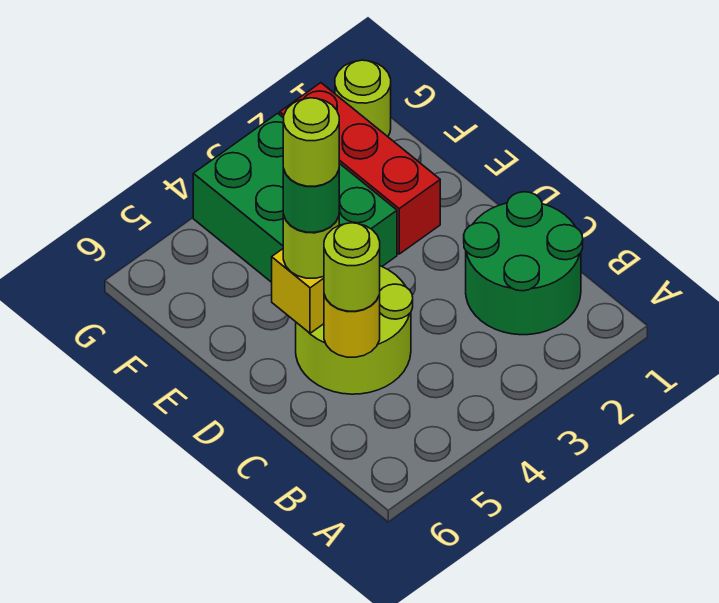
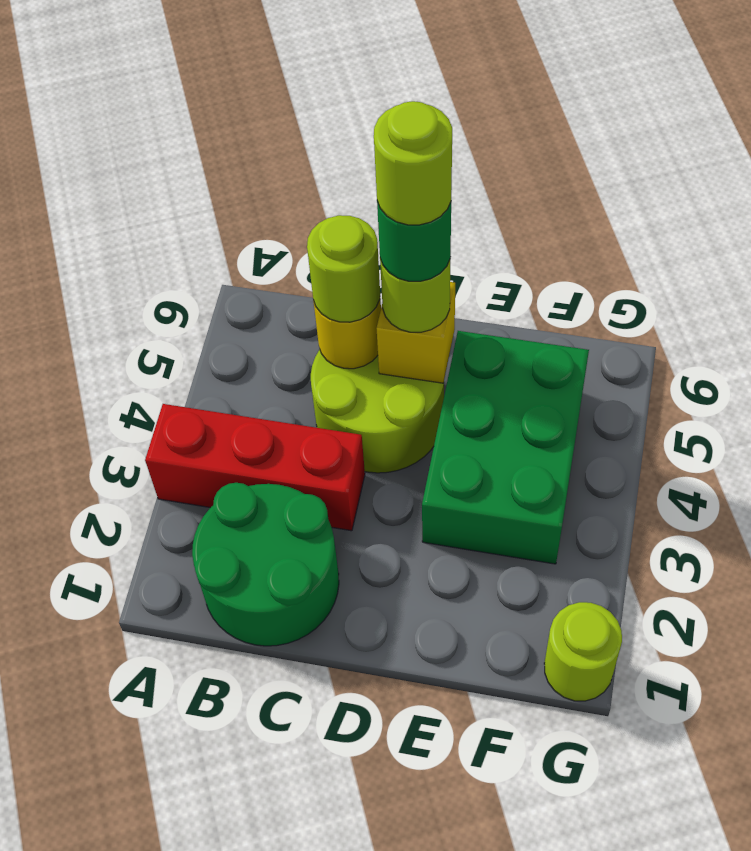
red 1x3 brick [280,83,440,254] -> red 1x3 brick moved to [145,404,365,531]
green 2x3 brick [193,113,397,282] -> green 2x3 brick turned to [422,331,589,564]

